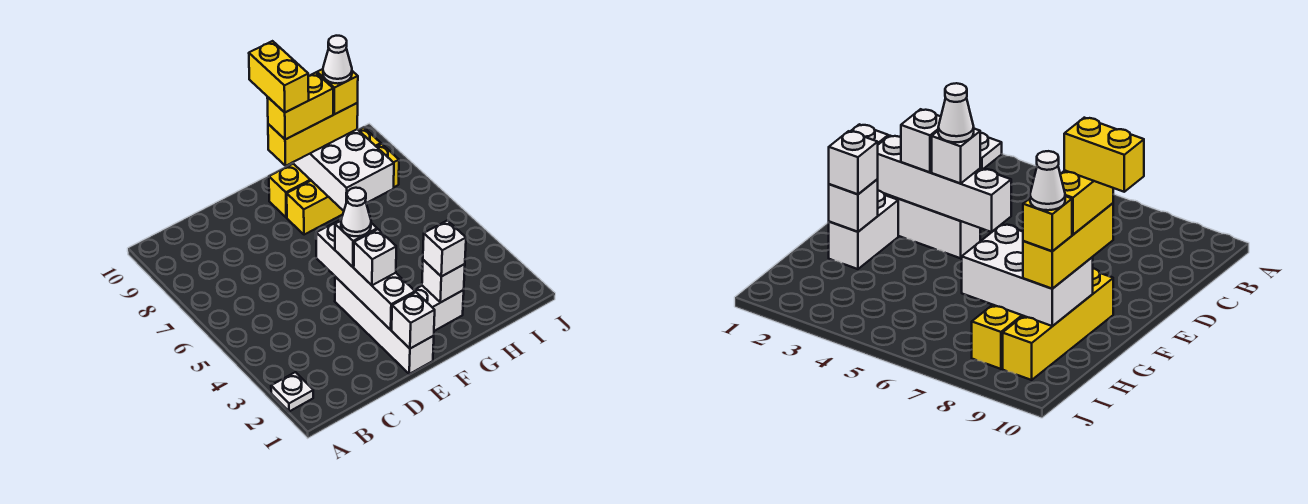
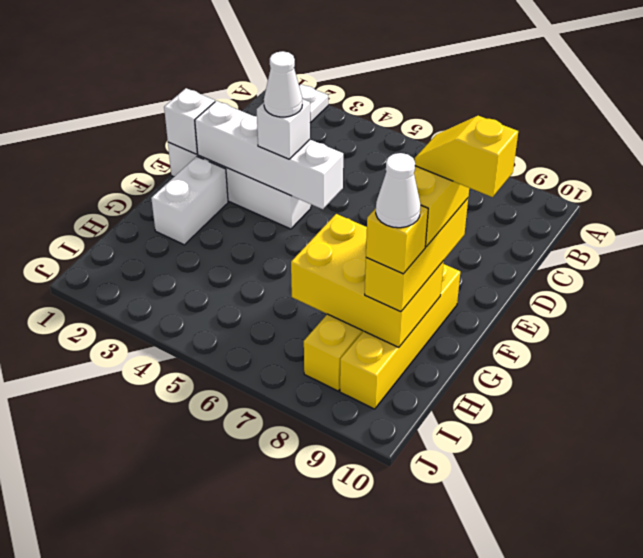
white 1x1 brick [354,229,396,285] -> none
yellow 1x2 brick [249,41,309,112] -> yellow 1x2 slope [415,116,518,197]
white 1x1 brick [422,260,465,303] -> none
white 1x1 brick [423,220,466,277] -> none
white 2x3 brick [293,129,394,211] -> yellow 2x3 brick [291,214,444,347]

